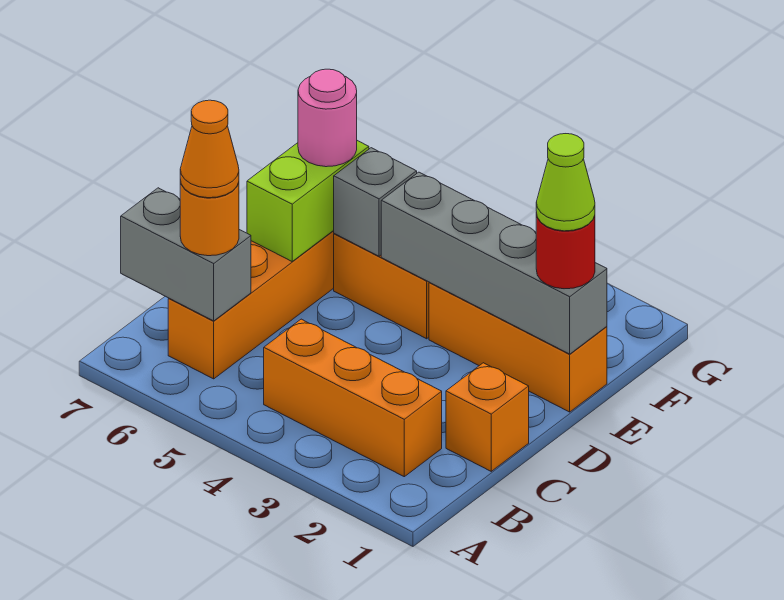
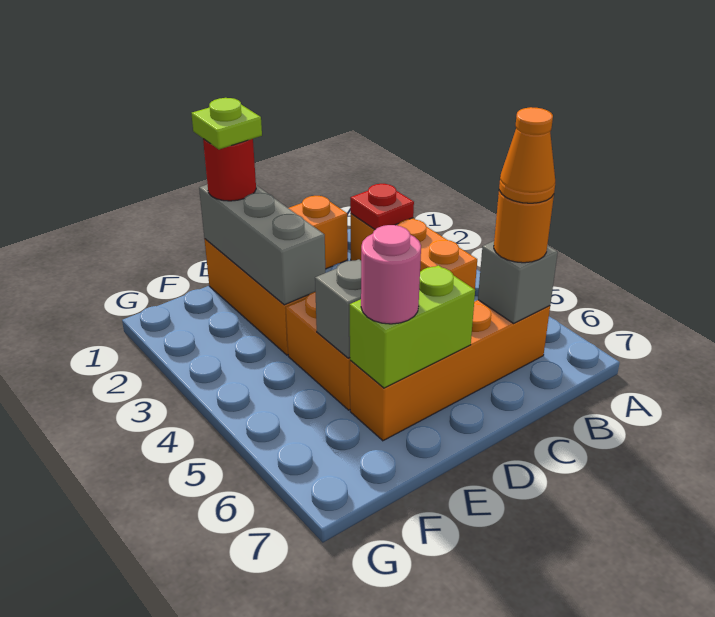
none -> red 1x1 plate [350,184,414,230]
grey 1x2 brick [121,188,251,321] -> grey 1x1 brick [478,241,558,323]
grey 1x4 brick [381,172,607,354] -> grey 1x3 brick [199,184,325,305]
lime 1x1 cone [536,134,595,231] -> lime 1x1 plate [191,98,262,149]

